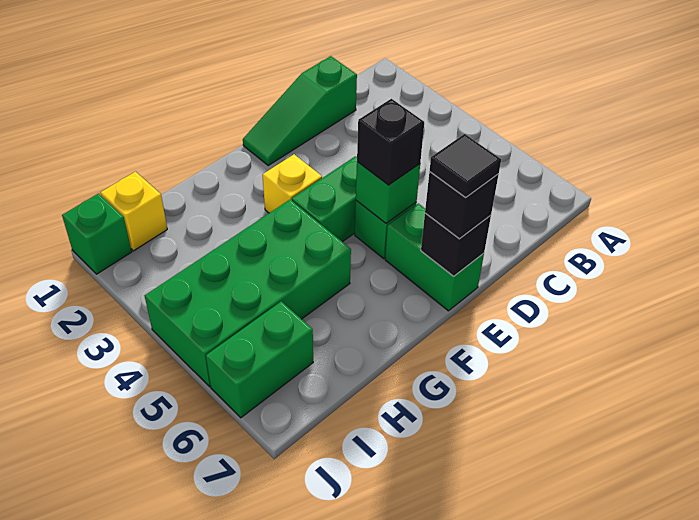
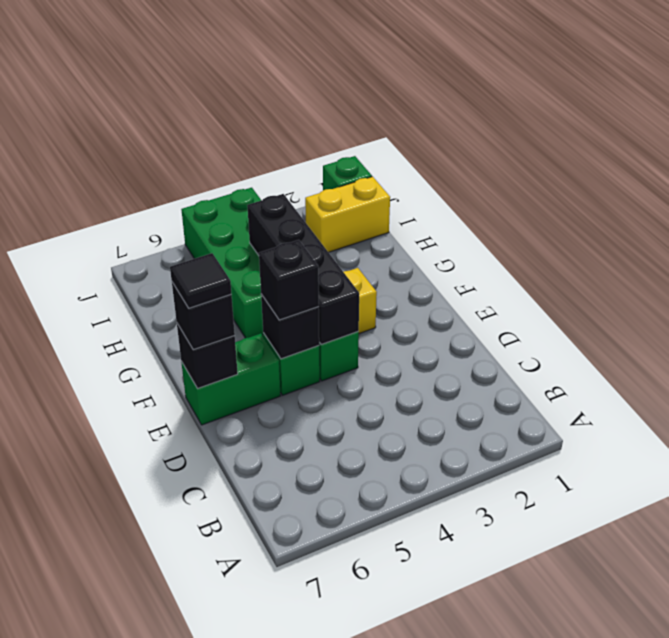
green 1x3 slope [243,56,357,165] -> none
none -> black 1x4 brick [247,194,359,345]
green 1x1 brick [356,162,420,223] -> black 1x1 brick [261,294,319,359]
yellow 1x1 brick [100,172,167,251] -> yellow 1x2 brick [305,177,390,252]
green 1x2 brick [206,301,313,418] -> none

